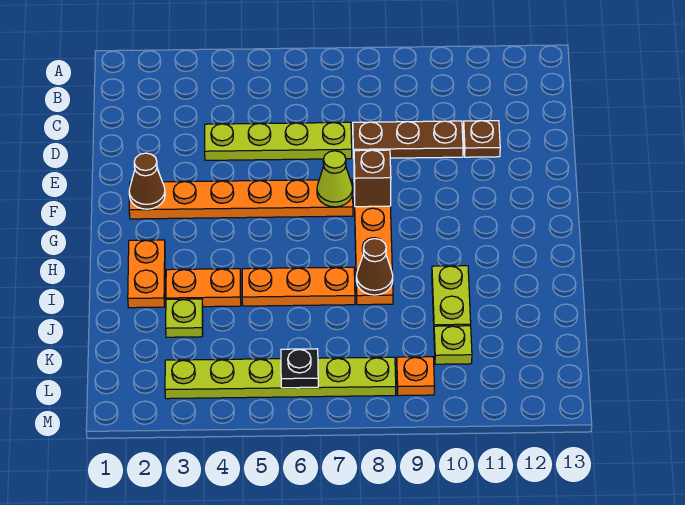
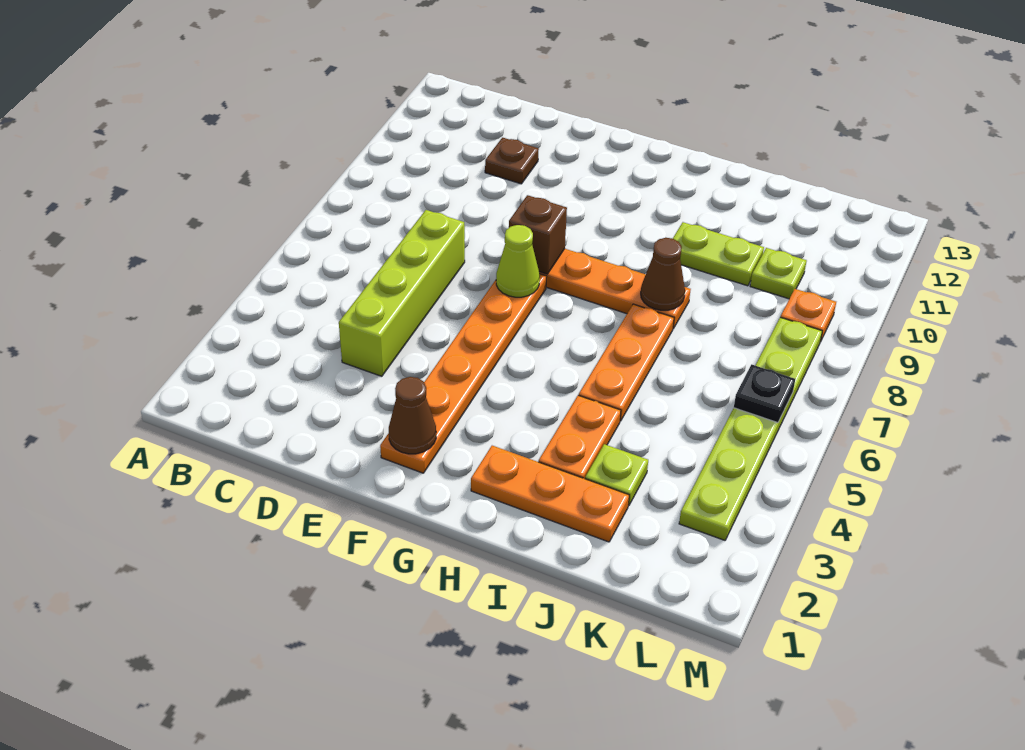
lime 1x4 plate [205,122,352,160] -> lime 1x4 brick [339,210,465,376]
brown 1x3 plate [353,121,463,158] -> none
orange 1x2 plate [128,240,165,308] -> orange 1x3 plate [471,446,629,542]

